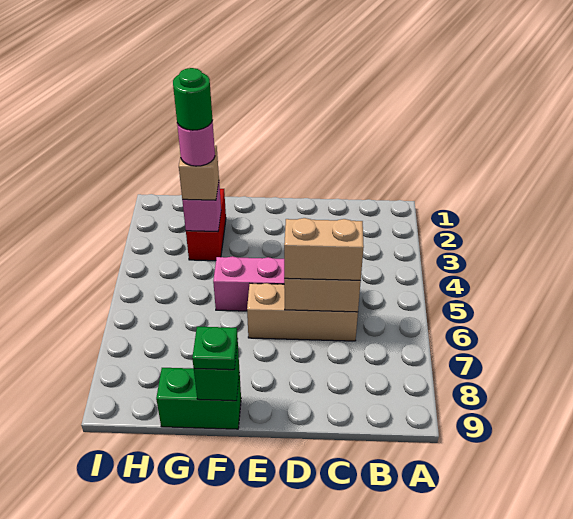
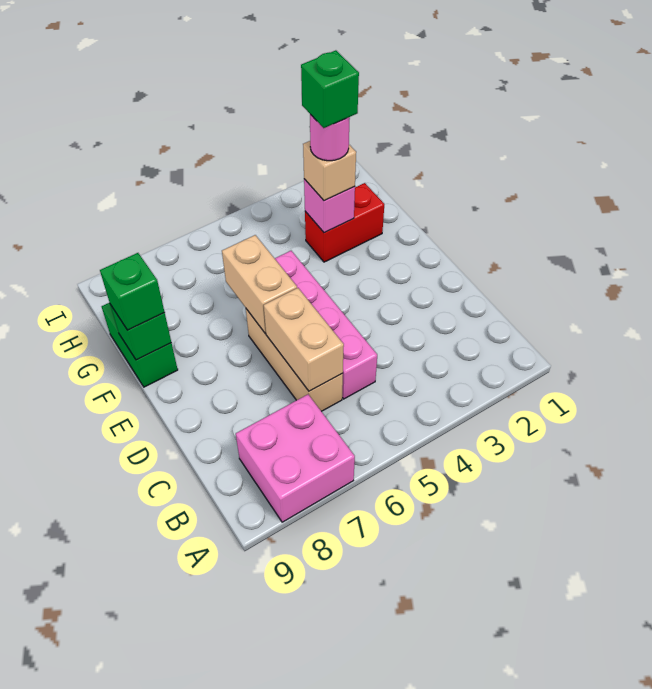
none -> pink 2x2 brick [236,394,355,522]
tan 1x2 brick [284,218,364,280] -> tan 1x2 brick moved to [222,235,297,333]
green 1x1 plate [192,327,238,370] -> green 1x1 brick [100,253,164,330]
green 1x1 round brick [173,68,212,130] -> green 1x1 brick [301,50,359,128]

